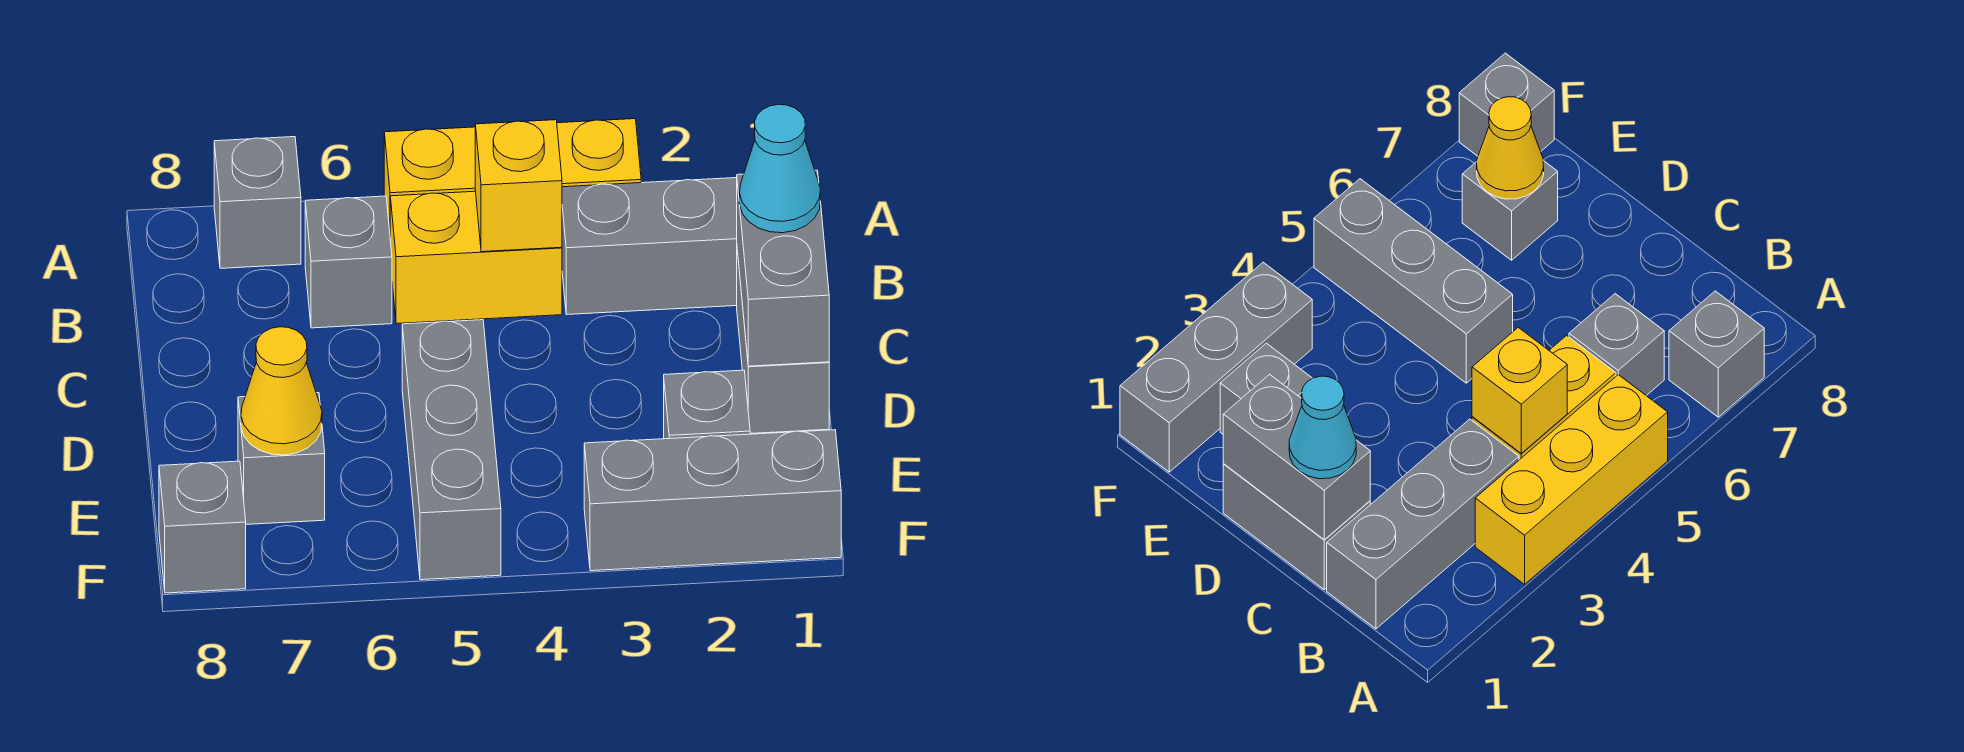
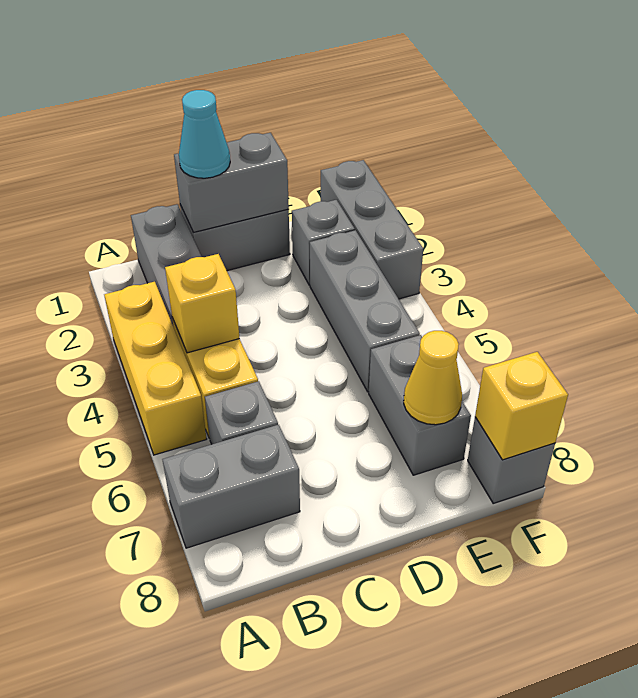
grey 1x1 brick [214,137,301,268] -> grey 1x2 brick [162,425,300,548]
grey 1x3 brick [402,320,501,580] -> grey 1x3 brick turned to [310,230,420,392]
grey 1x1 brick [238,393,325,524] -> grey 1x2 brick [369,335,471,475]
none -> yellow 1x1 brick [475,352,568,460]

